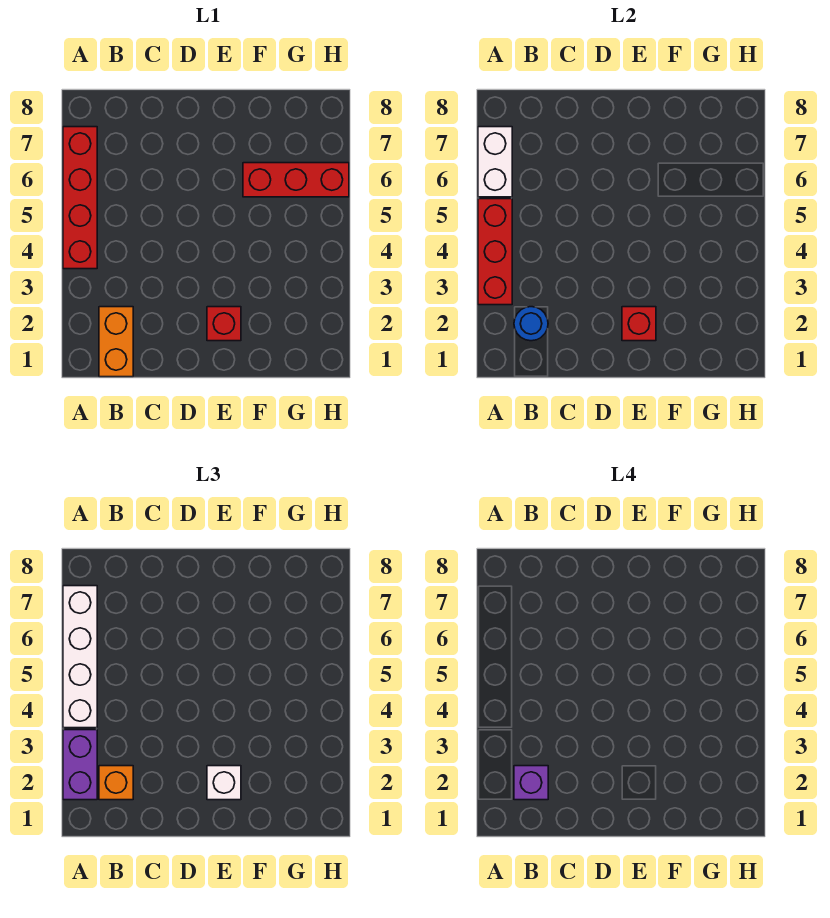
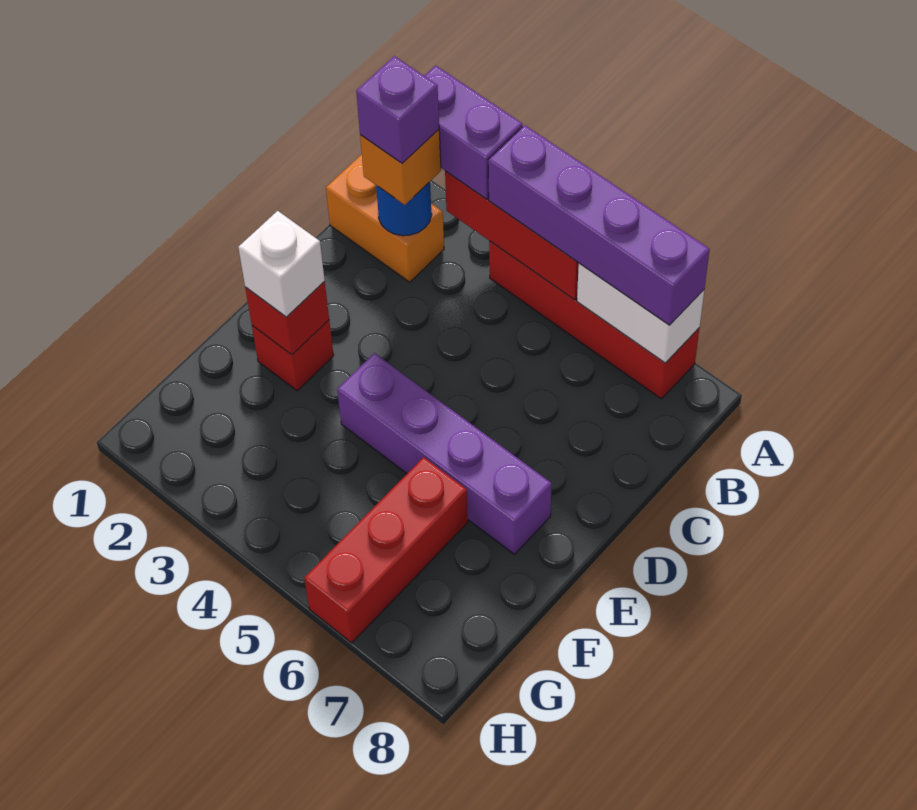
white 1x4 brick [63,586,97,728] -> purple 1x4 brick [488,125,710,325]
none -> purple 1x4 brick [337,353,552,554]

